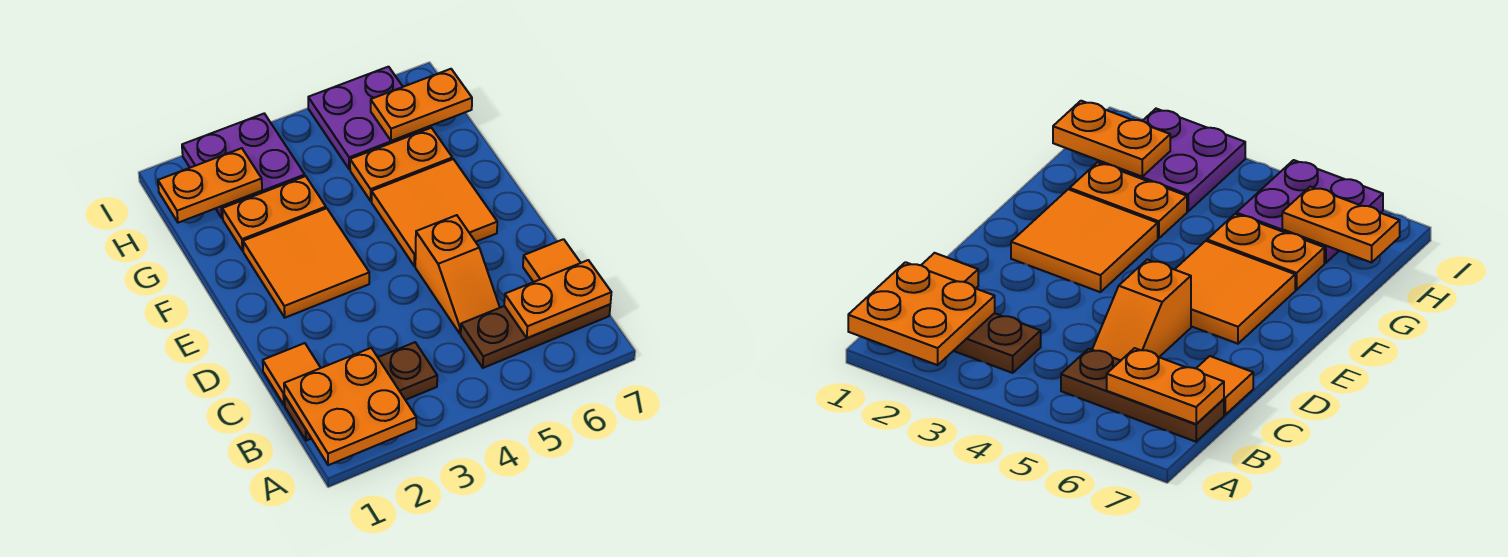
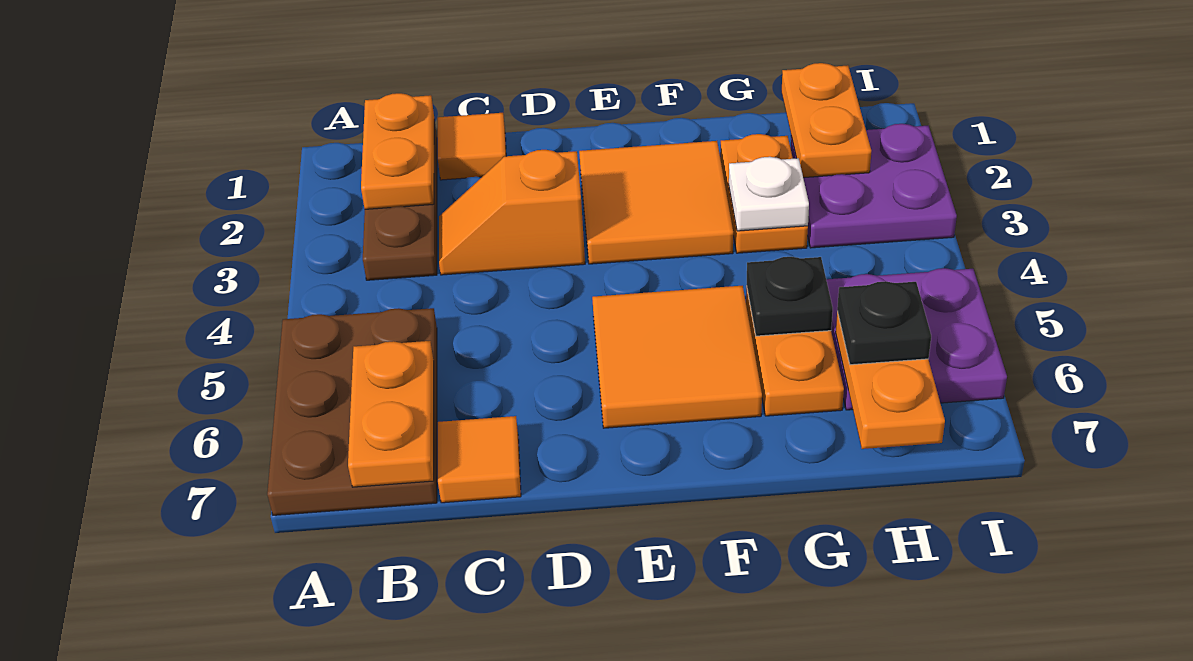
orange 2x2 plate [284,348,416,465] -> orange 1x2 plate [361,93,434,209]
brown 1x3 plate [461,305,610,368] -> brown 2x3 plate [267,308,437,515]
orange 1x2 slope [415,215,500,333] -> orange 1x2 slope moved to [439,150,585,275]
none -> white 1x1 plate [729,157,809,231]
none -> black 1x1 plate [747,257,833,336]
none -> black 1x1 plate [837,281,931,365]

